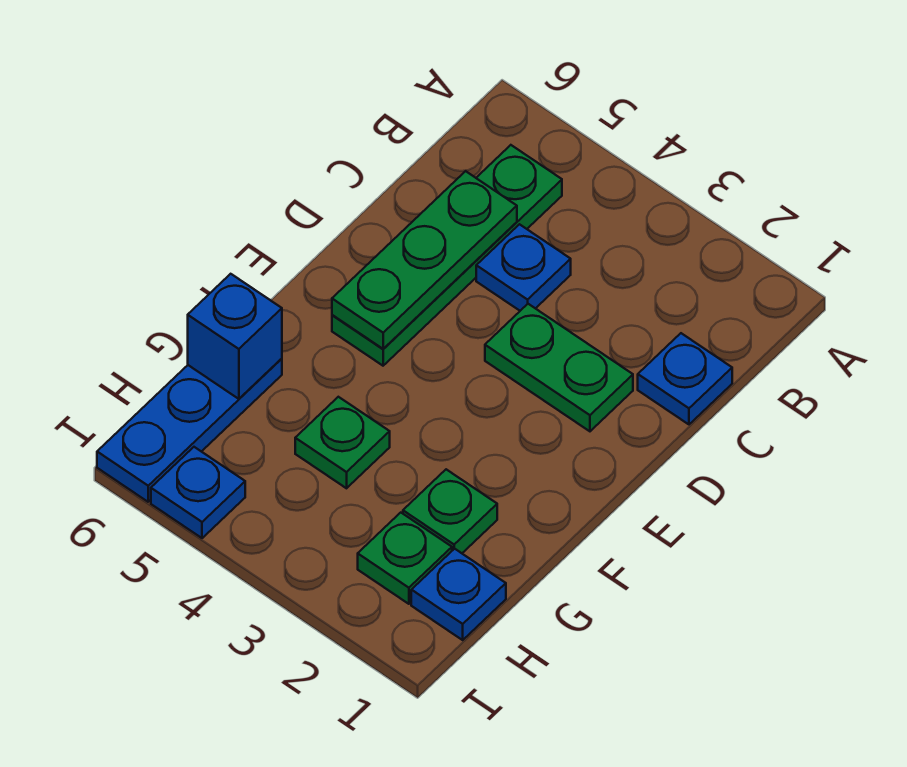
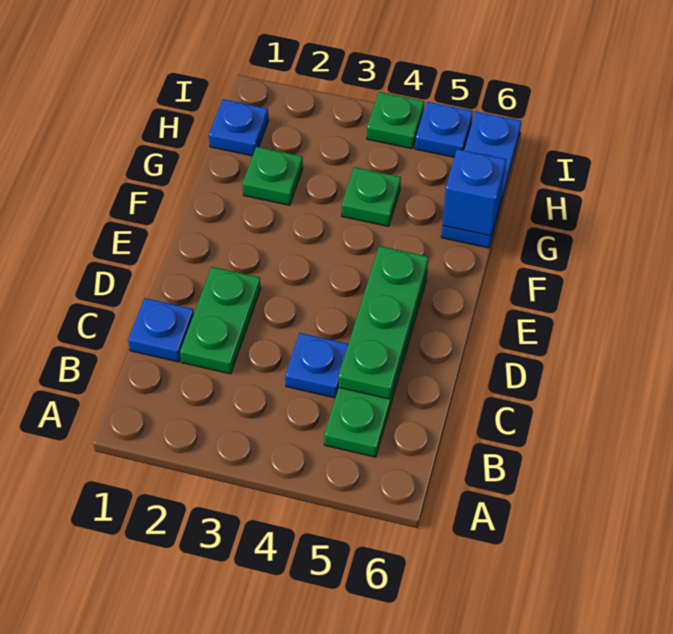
green 1x2 plate [485,304,633,431] -> green 1x2 plate turned to [180,267,261,374]
green 1x1 plate [358,513,452,604] -> green 1x1 plate moved to [367,92,424,149]

